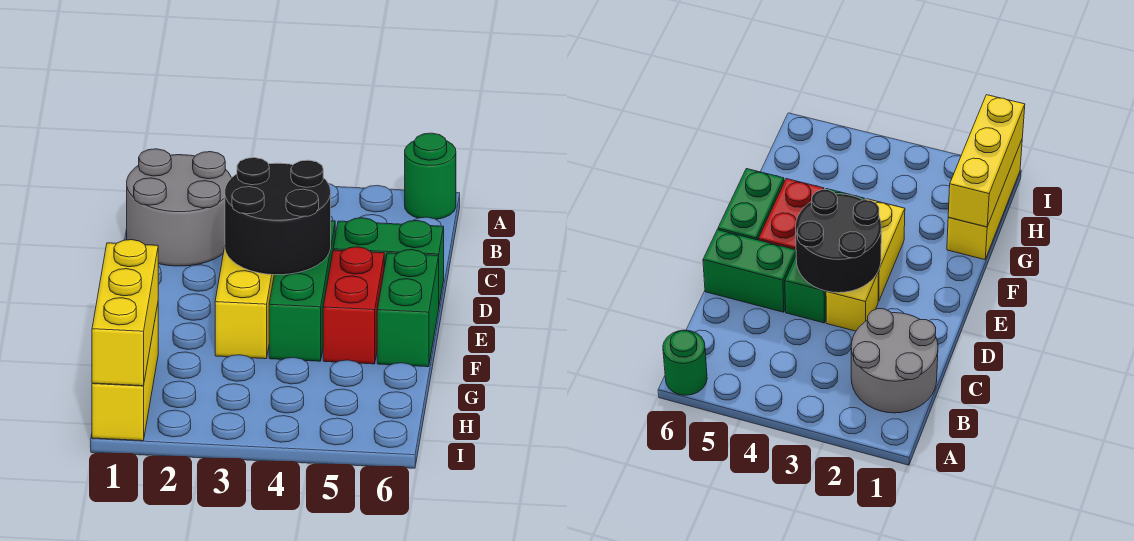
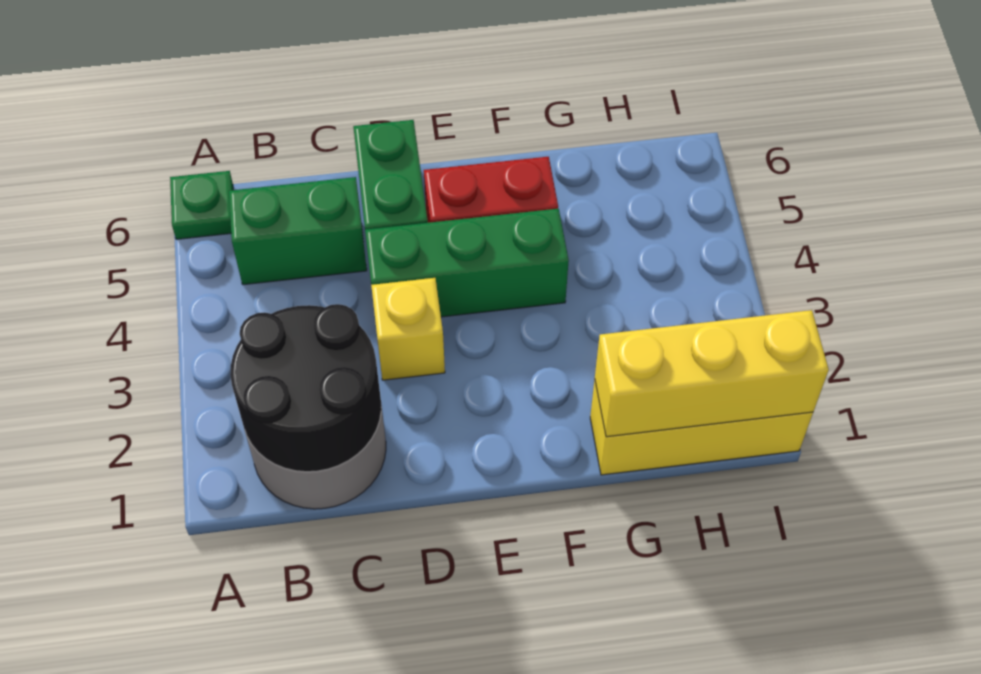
green 1x1 round brick [405,133,456,219] -> green 1x1 plate [170,171,233,239]
black 2x2 round brick [225,158,331,275] -> black 2x2 round brick moved to [230,304,381,472]
yellow 1x2 brick [215,247,274,359] -> none
green 1x2 brick [377,250,439,367] -> green 1x2 brick moved to [229,177,367,285]

